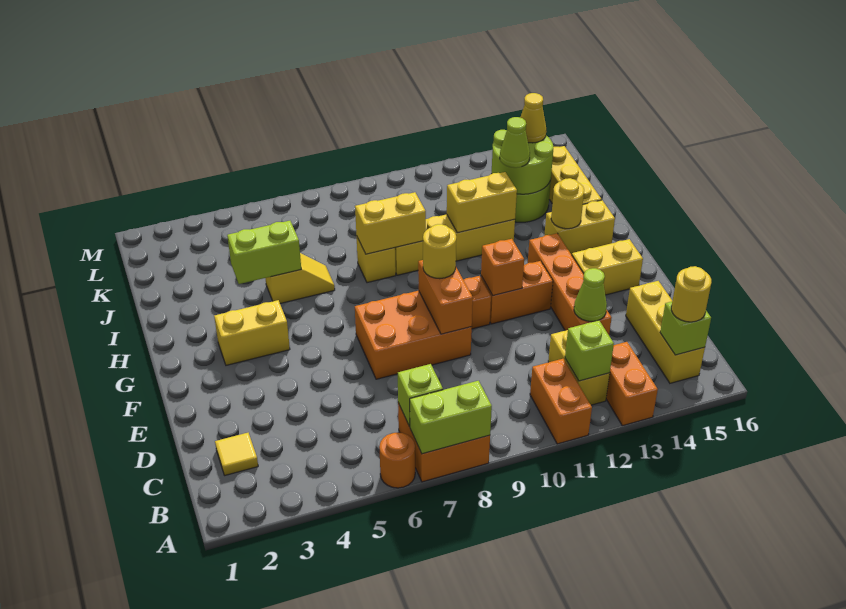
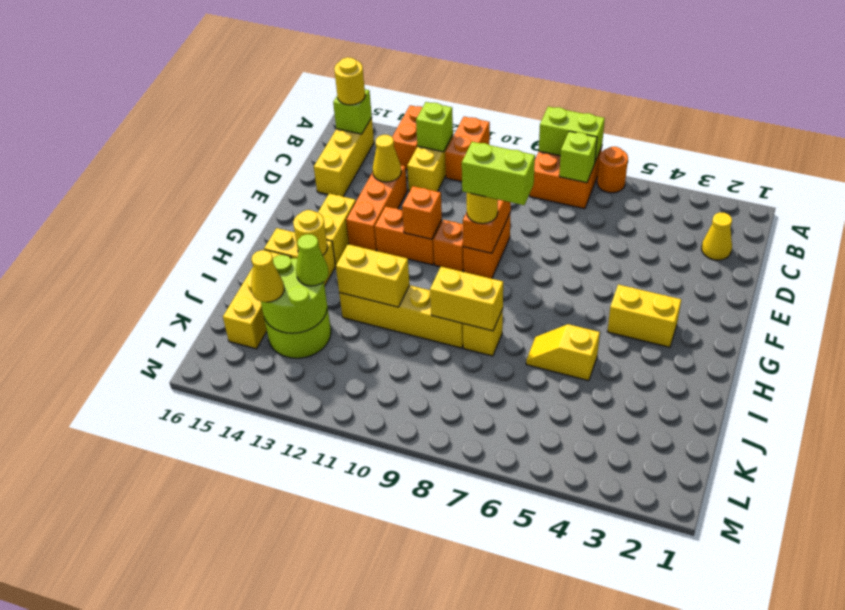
yellow 1x1 tile [215,433,258,475] -> yellow 1x1 cone [702,212,732,260]
orange 1x4 brick [528,233,612,335] -> orange 1x3 brick [346,165,407,251]
lime 1x1 cone [574,268,607,321] -> yellow 1x1 cone [373,135,401,182]
orange 2x3 brick [355,291,472,379] -> orange 1x2 brick [463,212,511,279]
yellow 1x2 brick [572,239,643,295] -> yellow 1x2 brick turned to [318,194,356,266]
lime 1x2 brick [227,221,301,284] -> lime 1x2 brick moved to [462,142,535,205]

